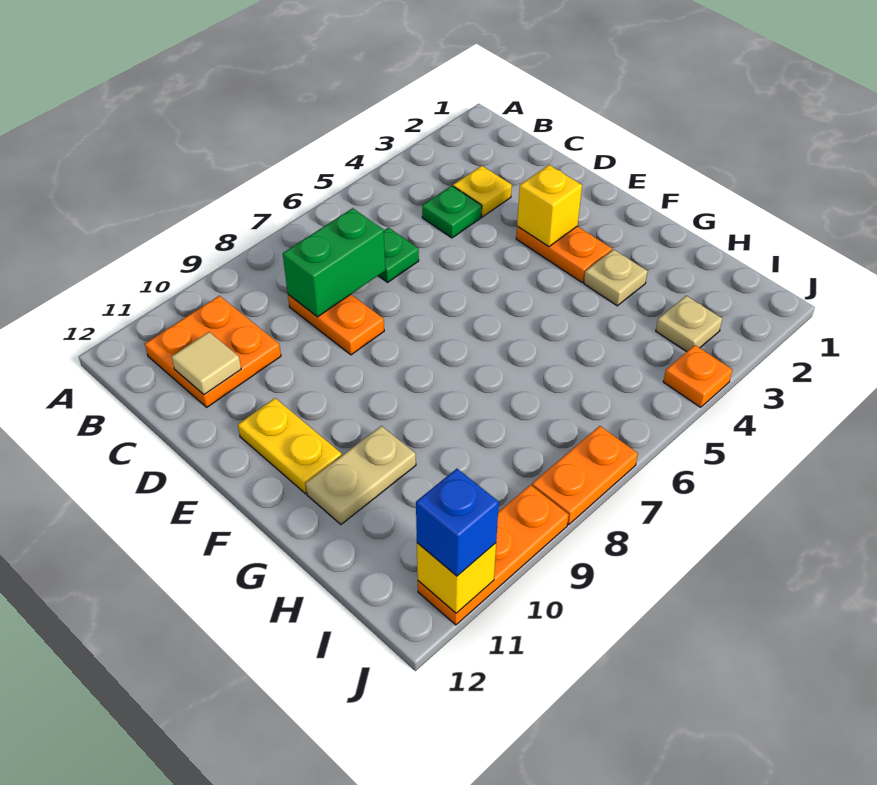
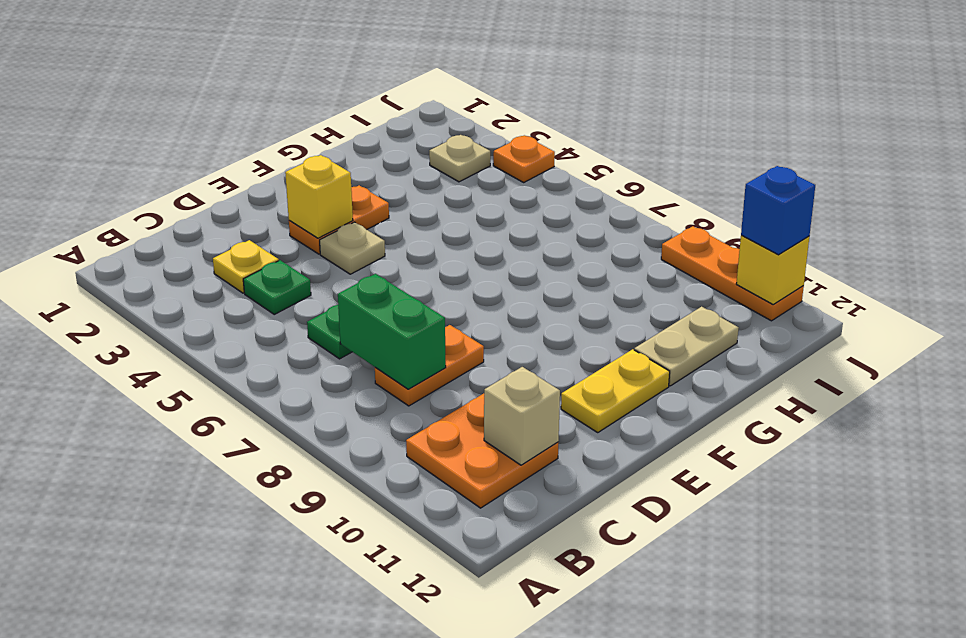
tan 1x1 tile [172,332,241,394] -> tan 1x1 brick [484,367,560,465]
tan 1x1 plate [584,250,648,306] -> tan 1x1 plate moved to [320,222,385,274]
tan 1x2 plate [306,426,416,524] -> tan 1x2 plate turned to [634,307,738,386]
orange 1x2 plate [532,426,638,525] -> none

